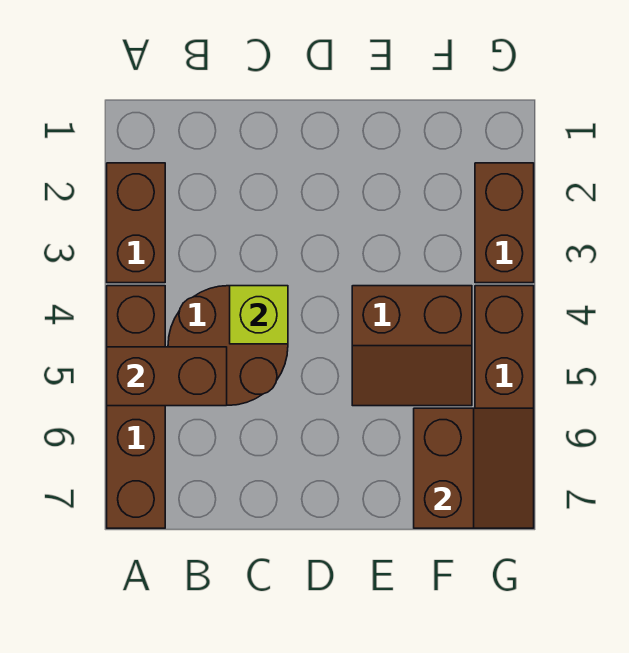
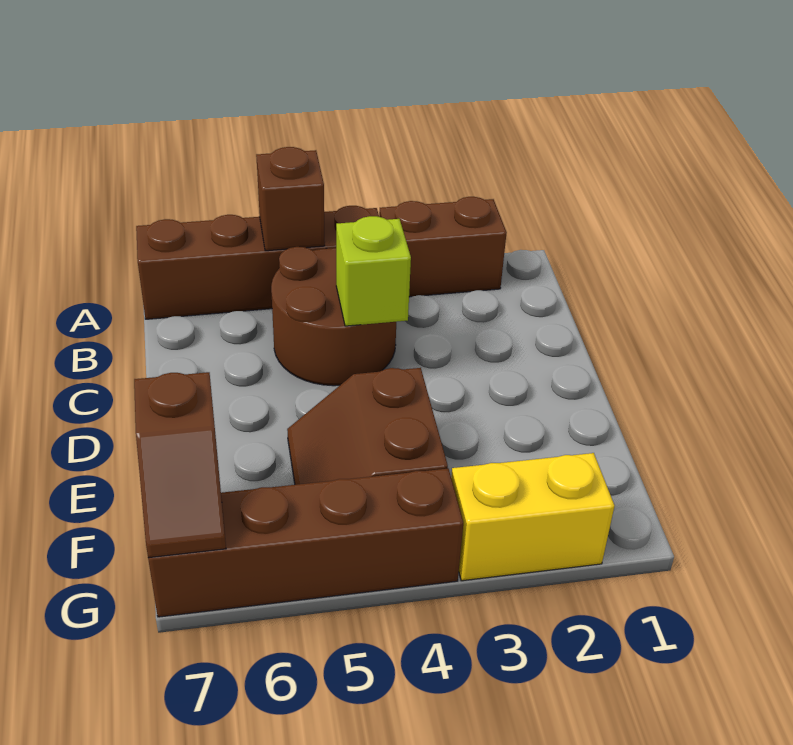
brown 1x2 brick [107,347,227,406] -> brown 1x1 brick [256,147,325,251]
brown 2x2 slope [414,408,534,528] -> brown 1x2 slope [134,372,226,558]
brown 1x2 brick [475,163,534,283] -> yellow 1x2 brick [451,453,614,581]

